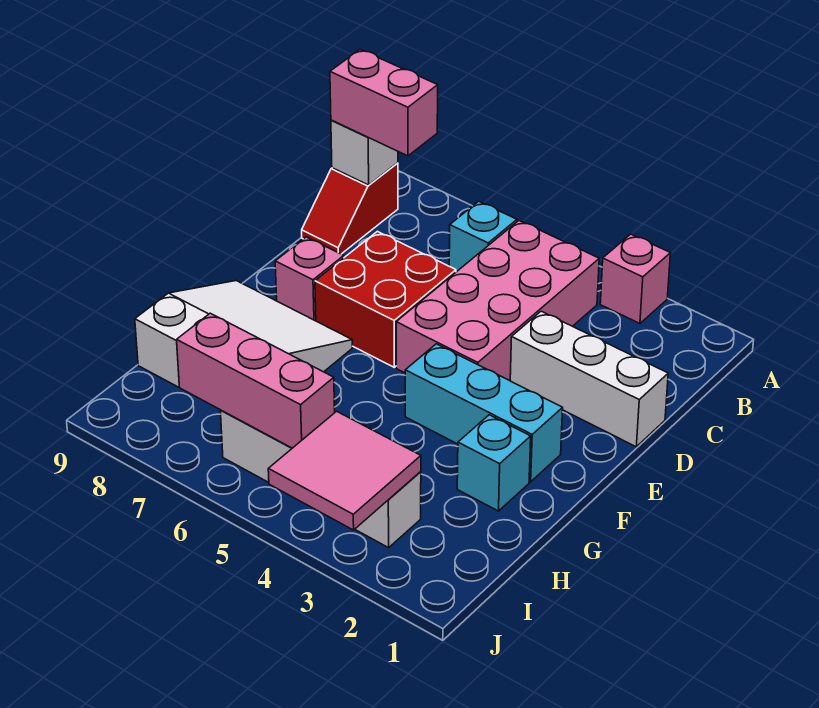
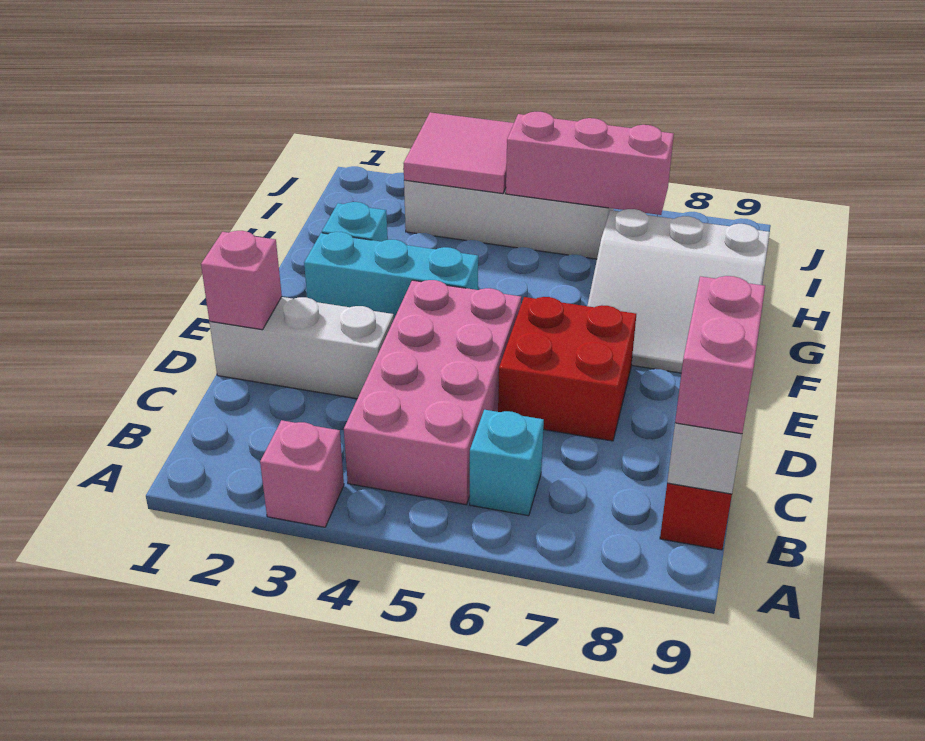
pink 1x2 brick [330,50,438,156] -> pink 1x2 brick turned to [675,276,765,434]
pink 1x1 brick [275,237,344,321] -> pink 1x1 brick moved to [201,231,282,330]

